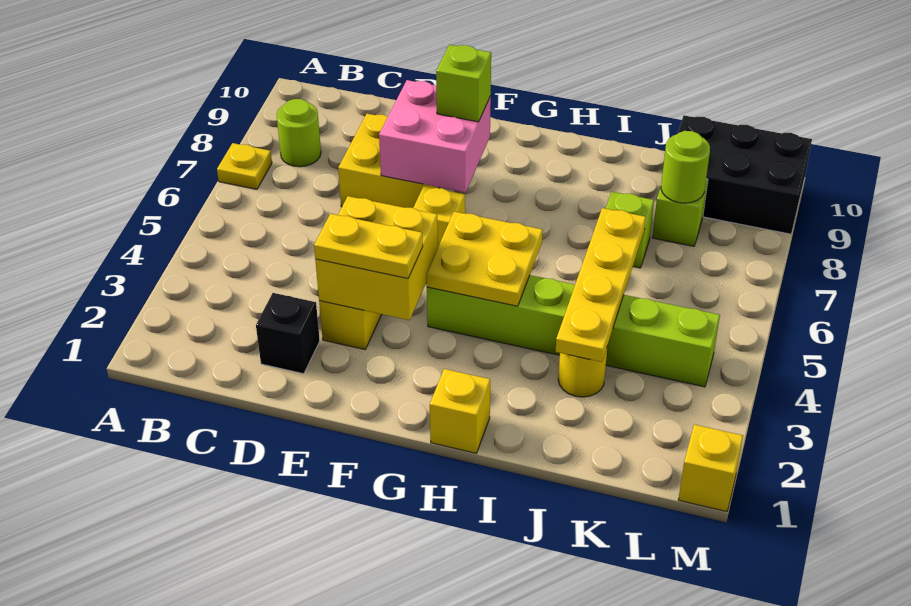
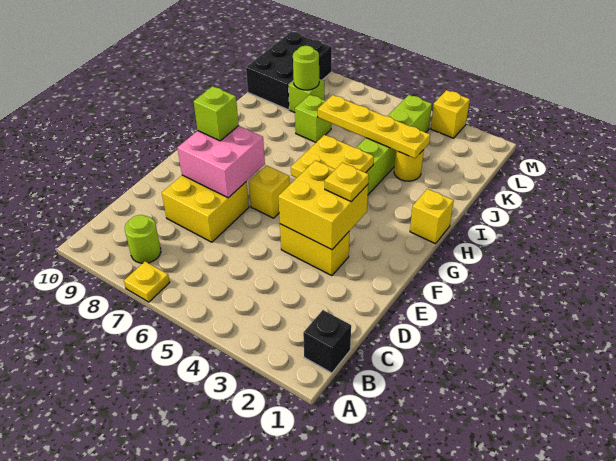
black 1x1 brick [256,293,320,374] -> black 1x1 brick moved to [303,310,351,373]
yellow 1x2 plate [314,214,423,279] -> yellow 1x1 plate [325,163,369,202]
yellow 1x1 brick [678,425,743,512] -> yellow 1x1 brick moved to [431,90,470,138]

